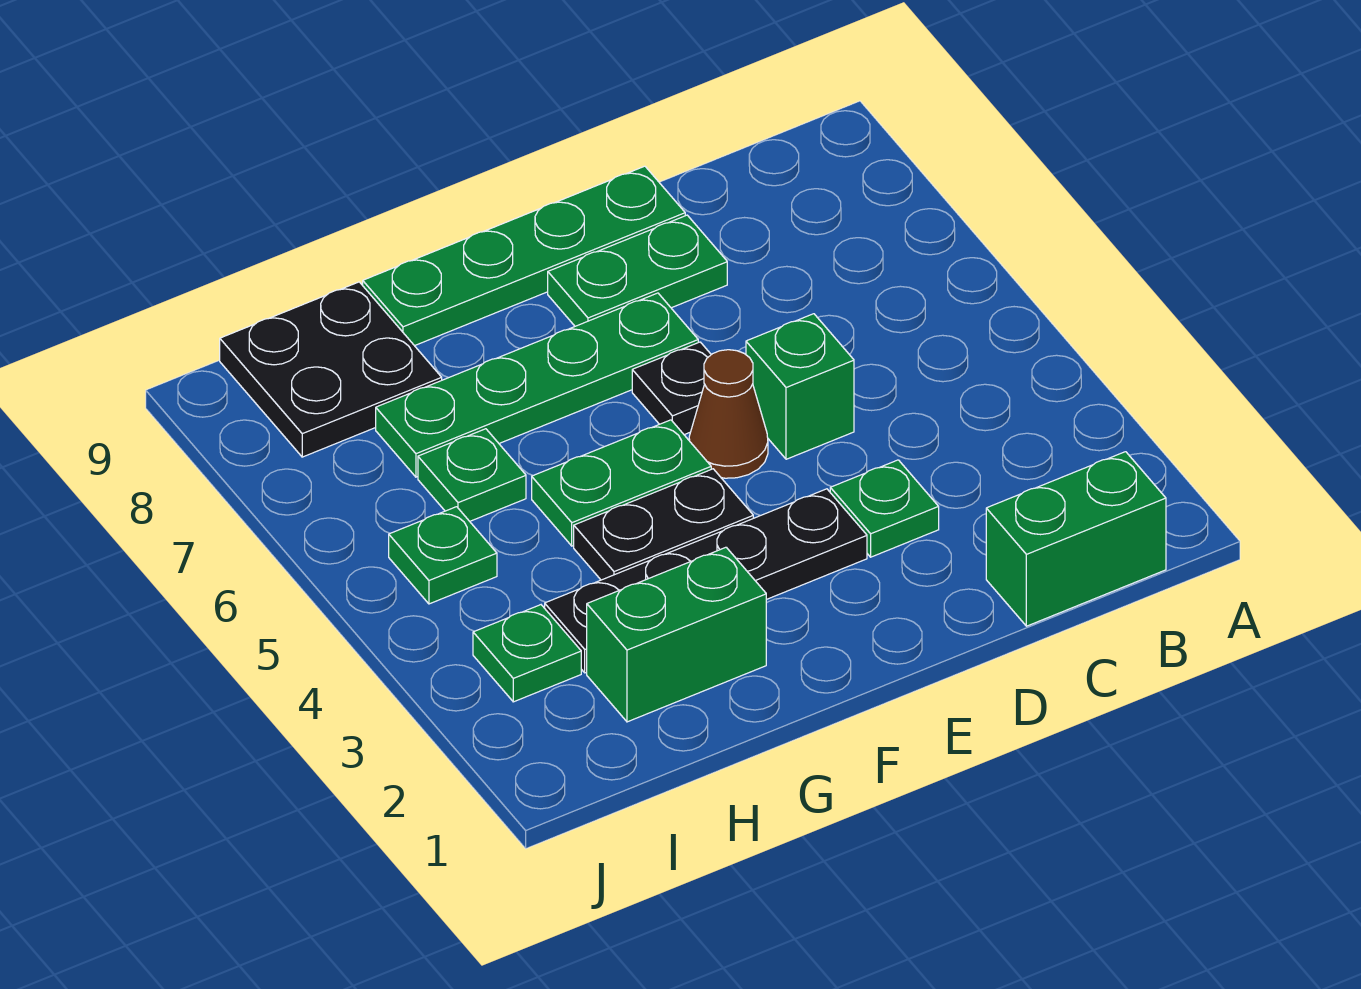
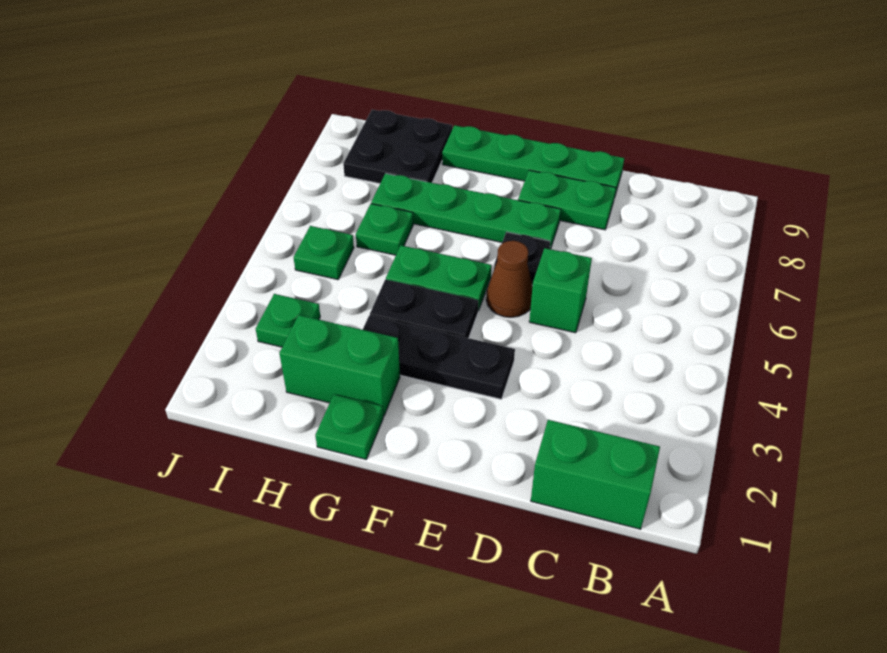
green 1x1 plate [830,460,939,557] -> green 1x1 plate moved to [315,394,383,459]
black 1x4 plate [545,489,867,673] -> black 1x3 plate [363,316,515,399]

